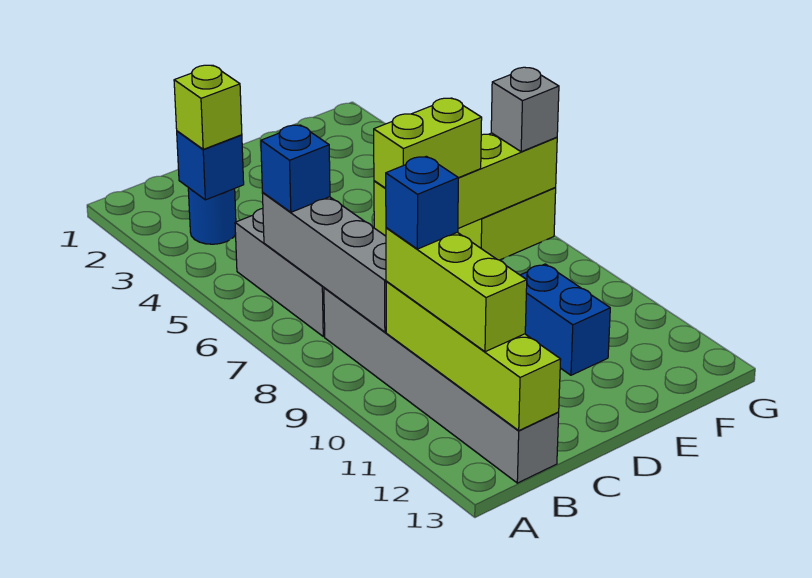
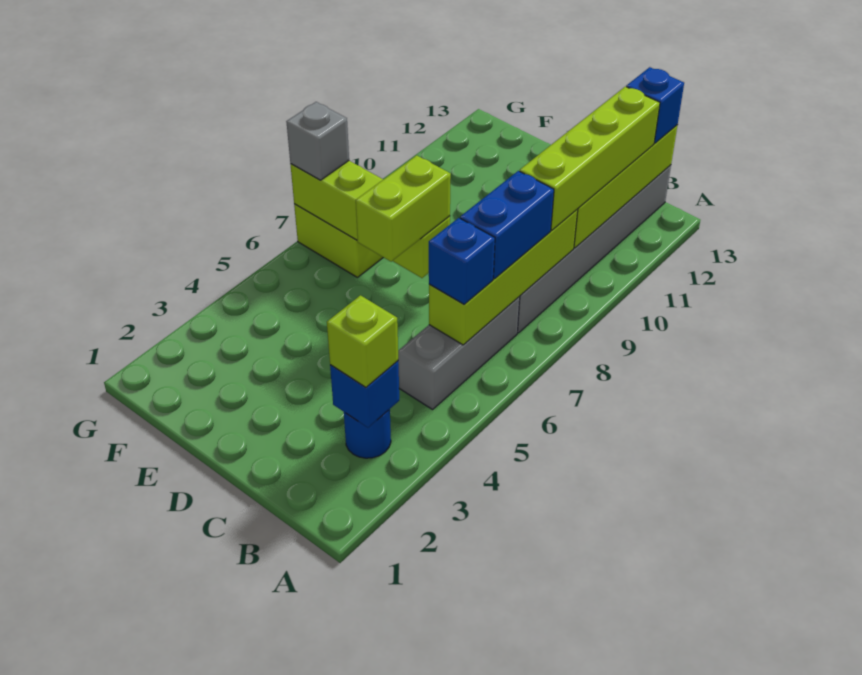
grey 1x4 brick [262,193,386,332] -> lime 1x4 brick [429,209,578,345]
lime 1x3 brick [386,228,527,352] -> lime 1x4 brick [520,87,660,230]
blue 1x1 brick [386,156,458,249] -> blue 1x1 brick moved to [626,67,684,143]
lime 1x2 brick [374,98,482,188] -> lime 1x2 brick turned to [356,155,451,262]
blue 1x2 brick [521,264,610,375] -> blue 1x2 brick moved to [460,171,554,279]

